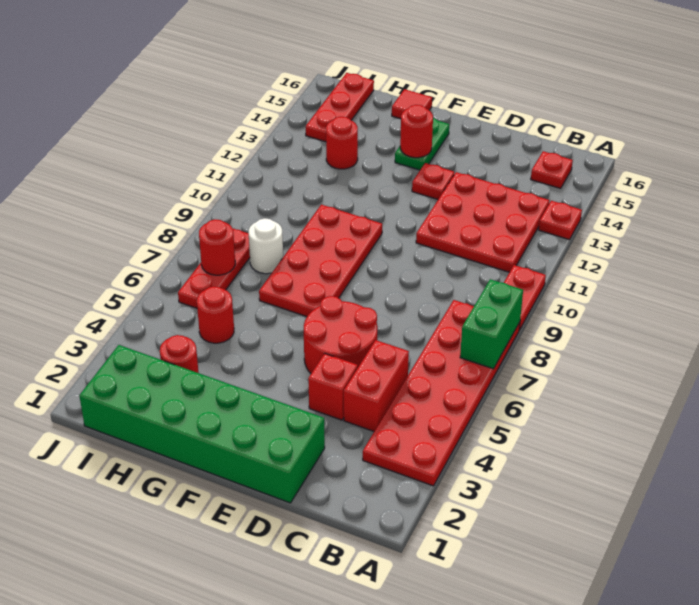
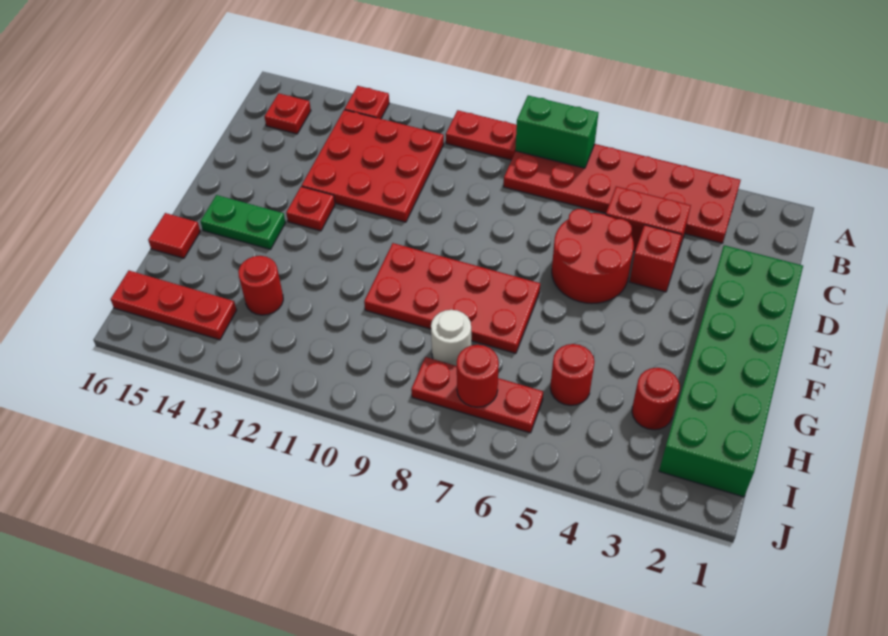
red 1x1 round brick [400,105,433,158] -> none

